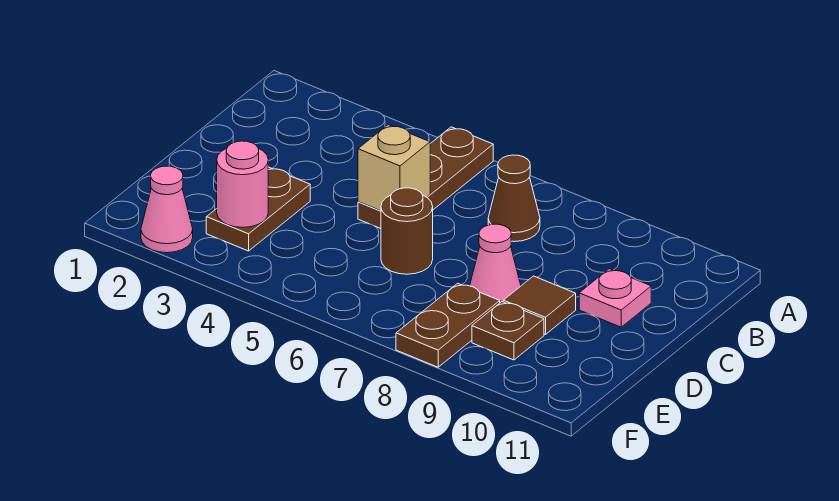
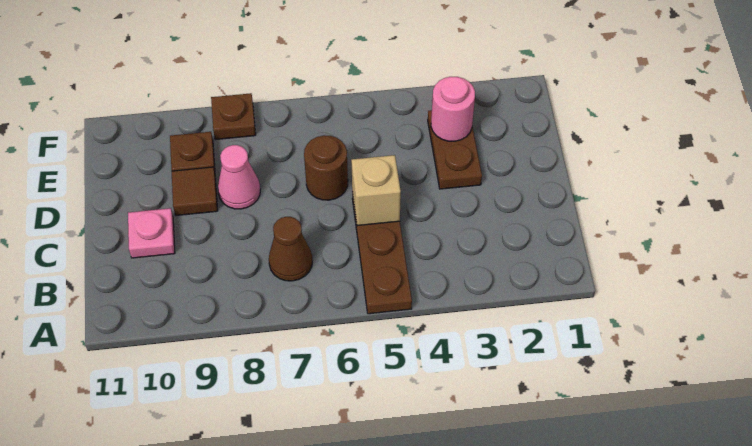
brown 1x2 plate [396,283,500,367] -> brown 1x1 plate [211,93,256,140]
pink 1x1 cone [141,166,193,253] -> none

